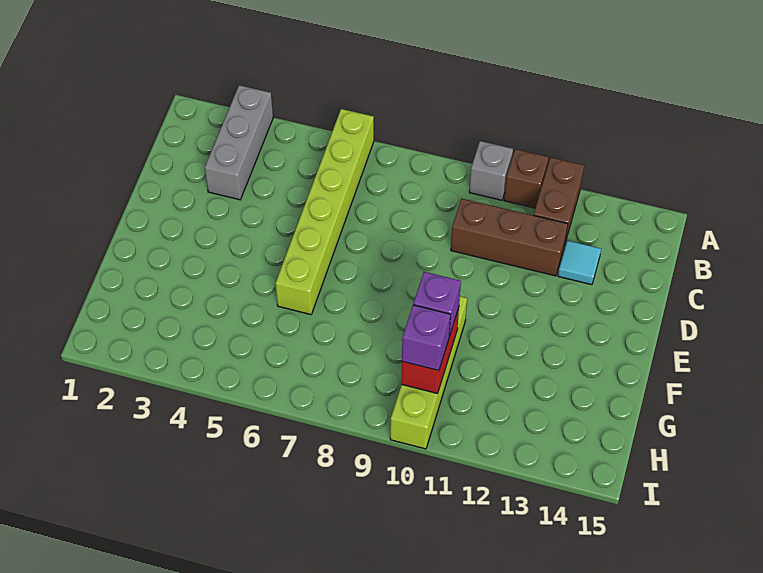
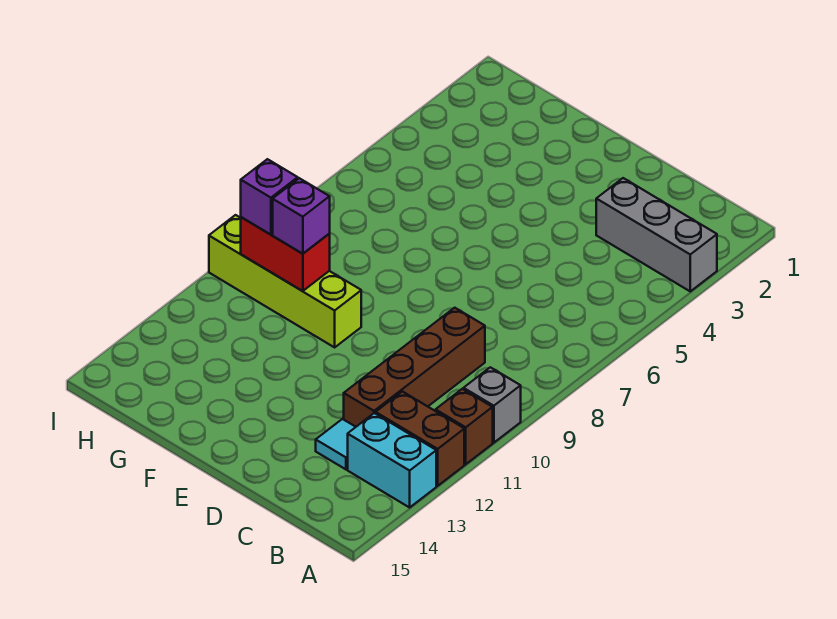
lime 1x6 brick [275,109,374,315] -> none
none -> cyan 1x2 brick [348,413,436,507]
brown 1x3 brick [451,199,568,276] -> brown 1x4 brick [344,308,485,427]

